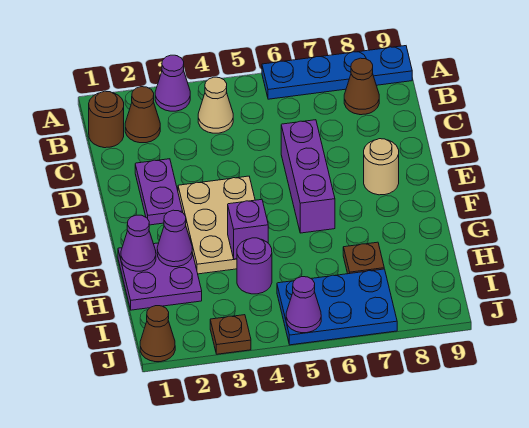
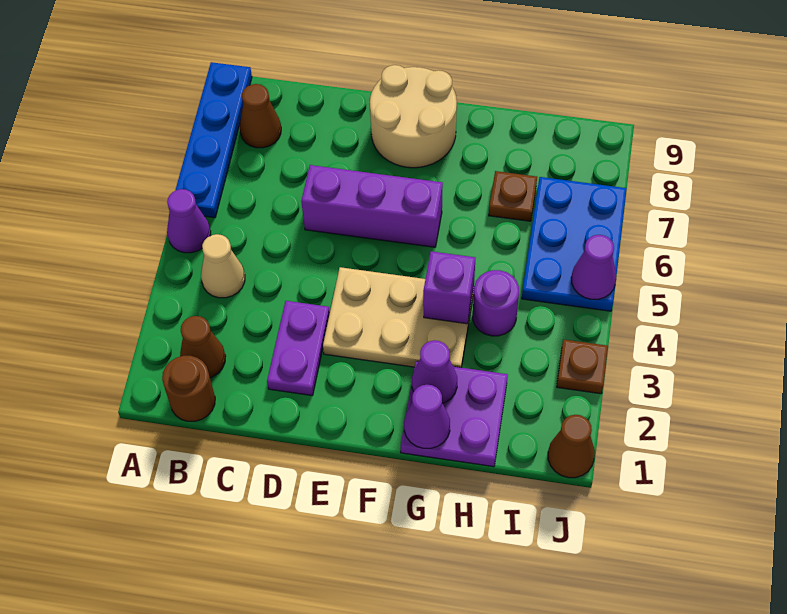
purple 1x1 cone [155,55,190,111] -> purple 1x1 cone moved to [167,189,211,253]
purple 1x2 plate [135,159,183,225] -> purple 1x2 plate turned to [267,301,330,396]
tan 1x1 round brick [364,139,399,195] -> tan 2x2 round brick [370,65,457,168]

